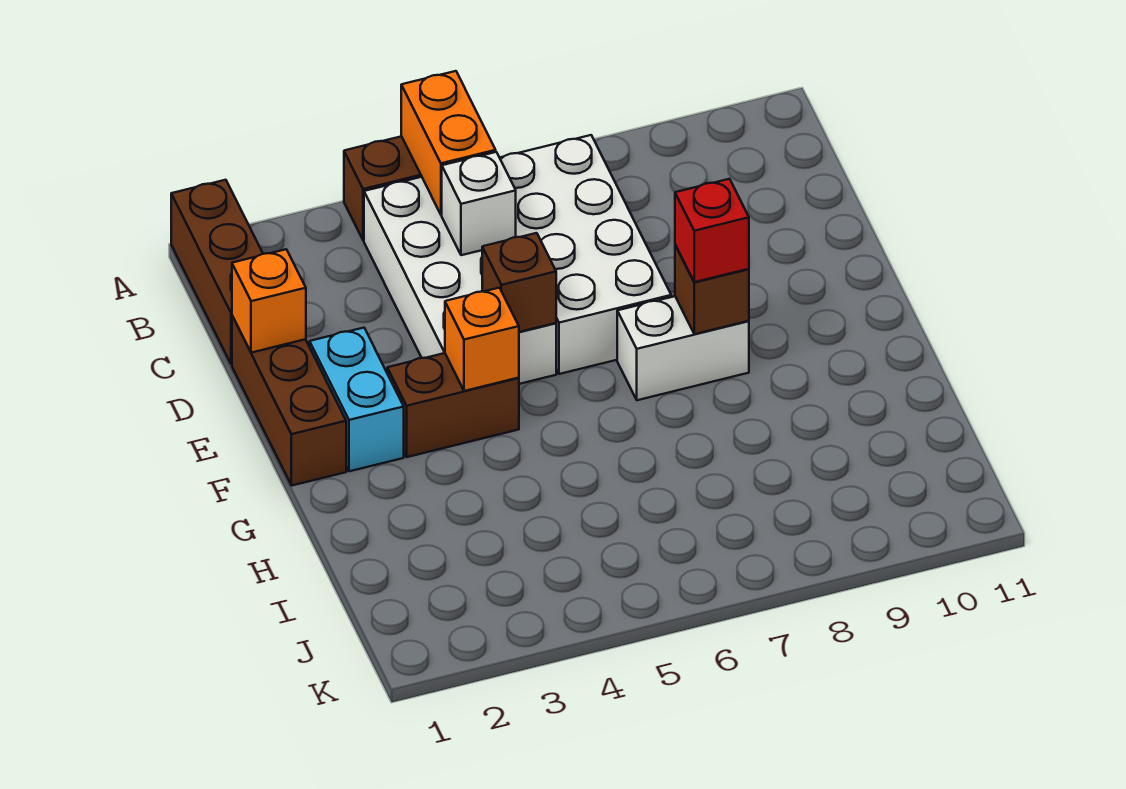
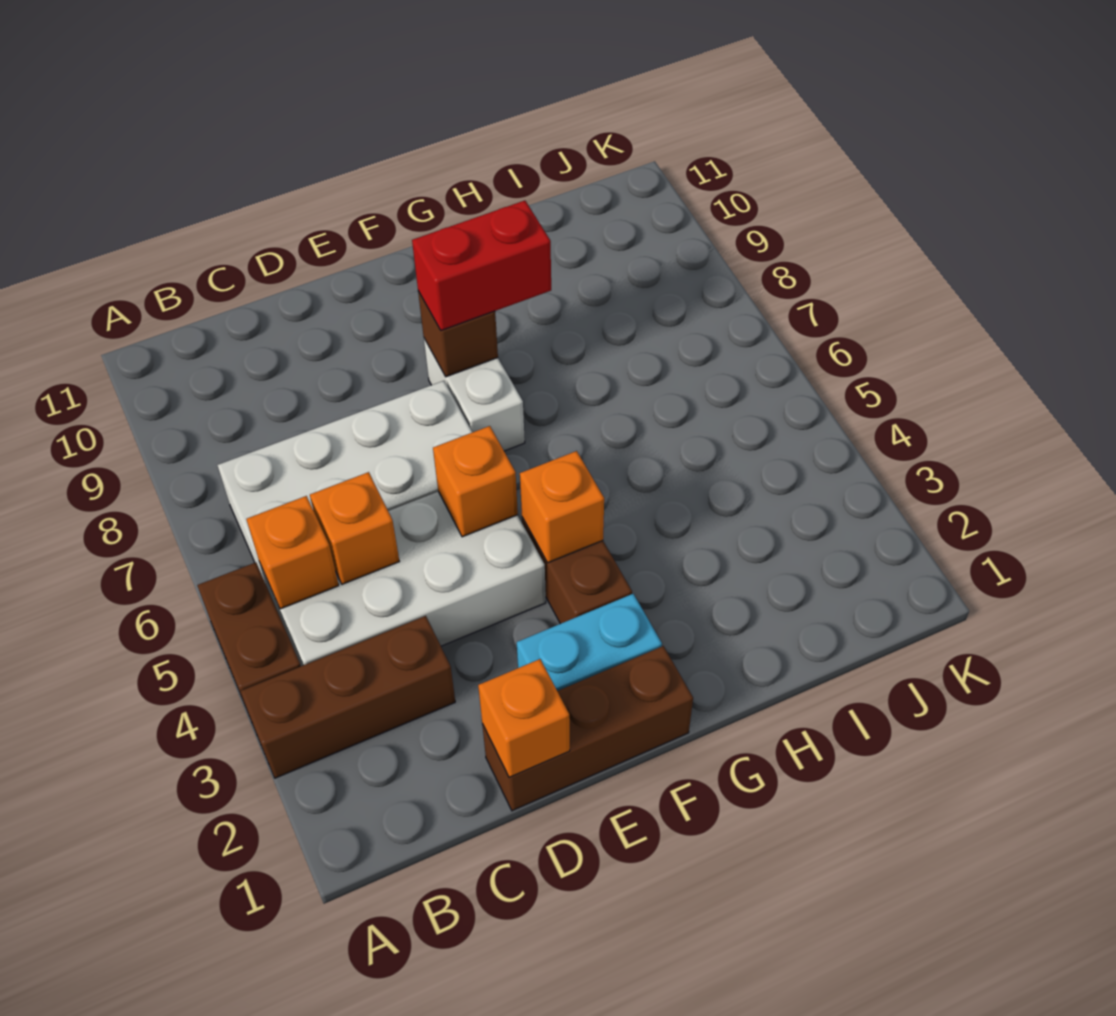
brown 1x3 brick [171,180,263,364] -> brown 1x3 brick moved to [240,616,455,778]
orange 1x2 brick [401,71,496,215] -> orange 1x1 brick [246,496,339,609]
white 1x1 brick [442,152,516,255] -> orange 1x1 brick [310,472,399,584]
brown 1x1 brick [482,233,556,332] -> orange 1x1 brick [433,426,518,537]
red 1x1 brick [675,179,749,282] -> red 1x2 brick [412,201,551,331]

